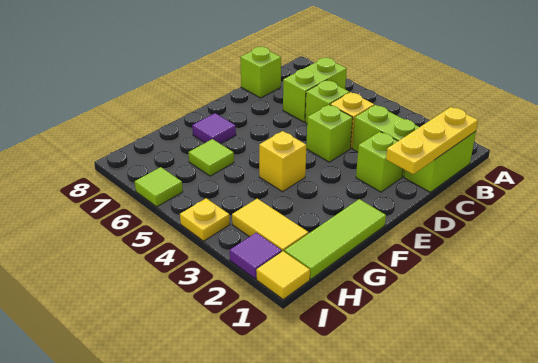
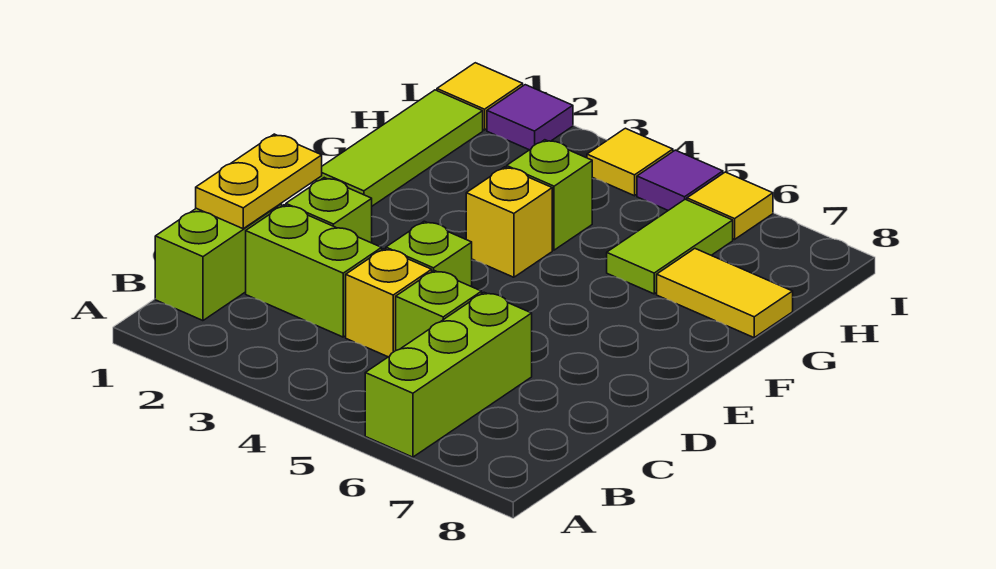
yellow 1x3 plate [386,107,478,174] -> yellow 1x2 plate [196,134,322,229]
lime 1x2 brick [283,58,347,122] -> lime 1x3 brick [365,292,532,457]
lime 1x1 brick [240,47,281,98] -> lime 1x1 brick moved to [507,140,592,250]
purple 1x1 tile [192,113,236,144] -> purple 1x1 tile moved to [637,150,723,210]
lime 1x1 tile [189,139,234,176] -> lime 1x2 tile [607,199,733,294]
yellow 1x2 tile [232,199,308,251] -> yellow 1x2 tile moved to [657,249,793,338]
yellow 1x1 plate [180,198,230,241] -> yellow 1x1 tile [587,128,673,196]
lime 1x1 tile [135,167,183,207] -> yellow 1x1 tile [687,172,773,239]

